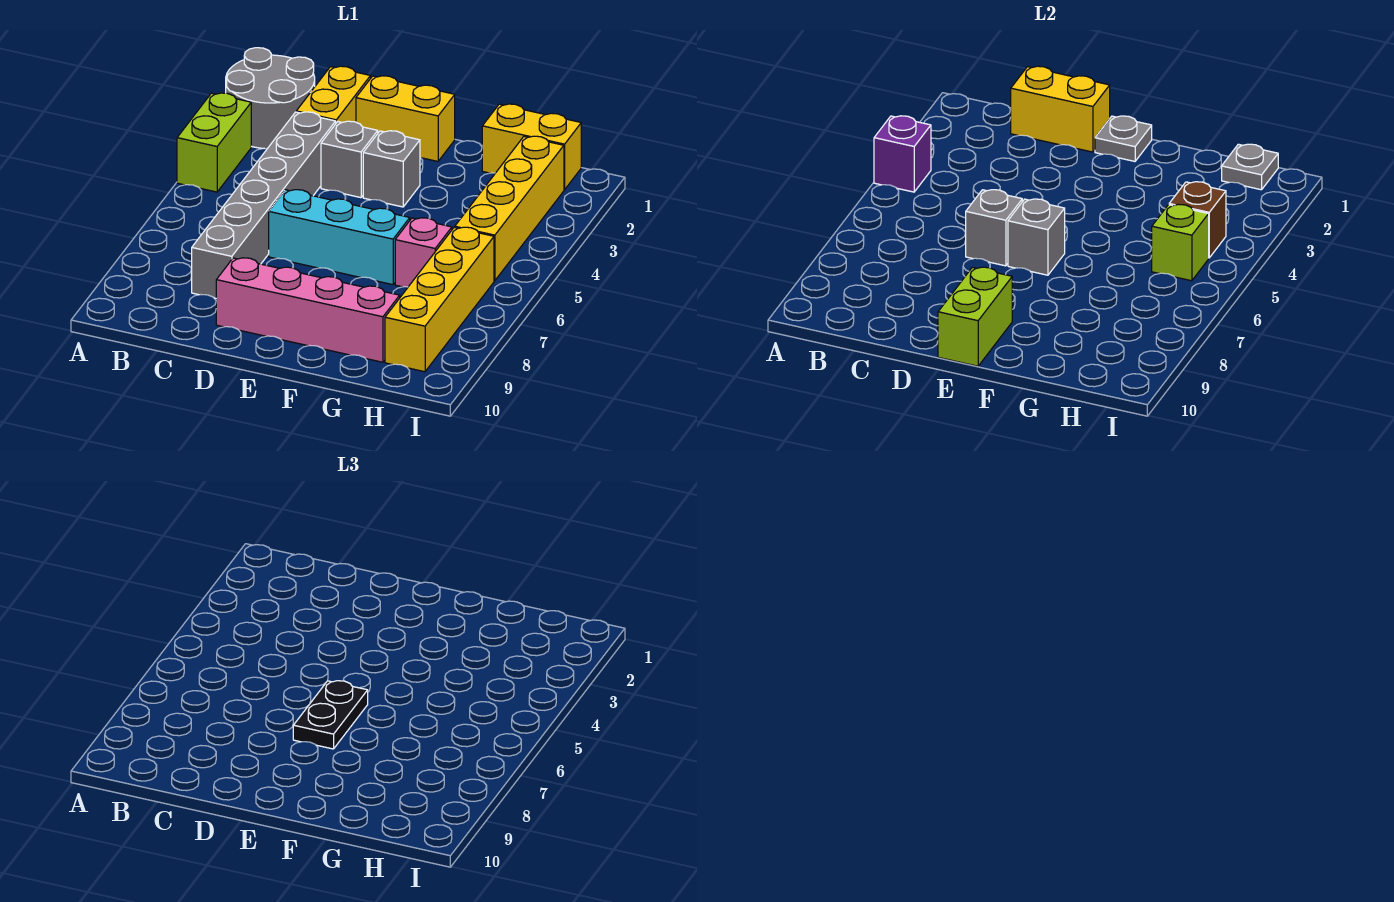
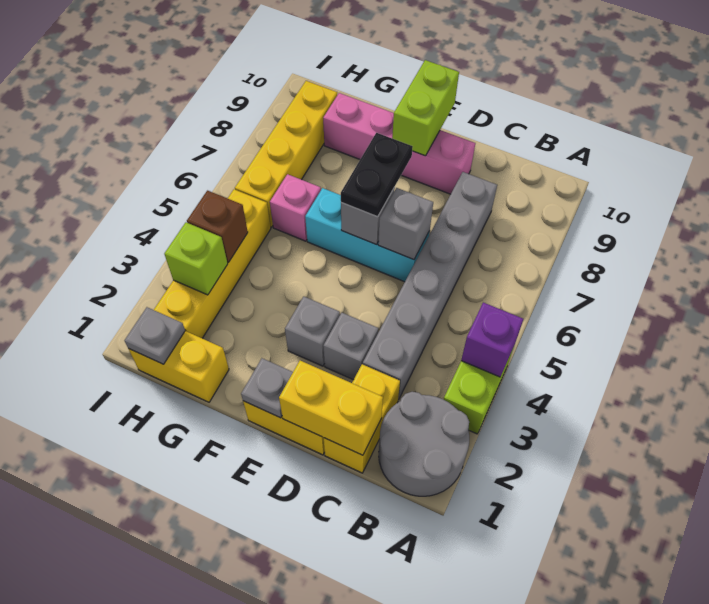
lime 1x1 brick [1152,204,1209,281] -> lime 1x1 brick moved to [164,222,228,295]

